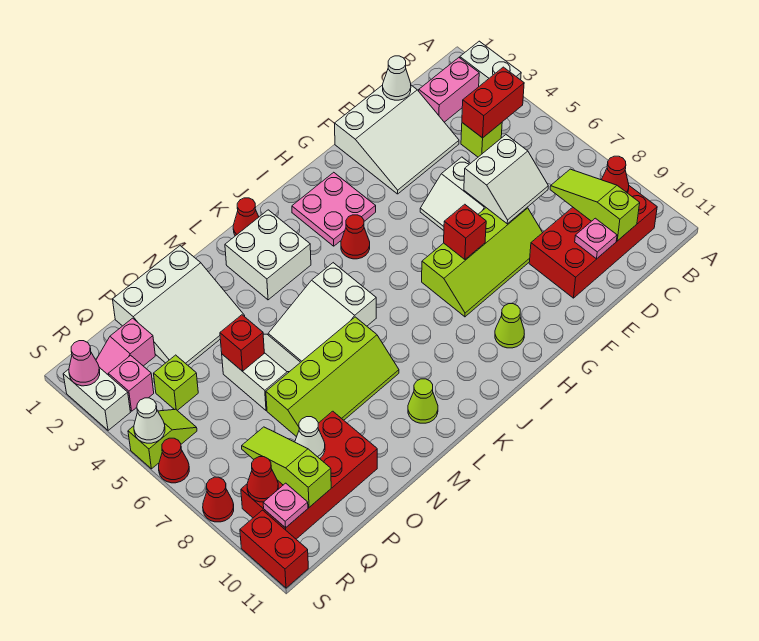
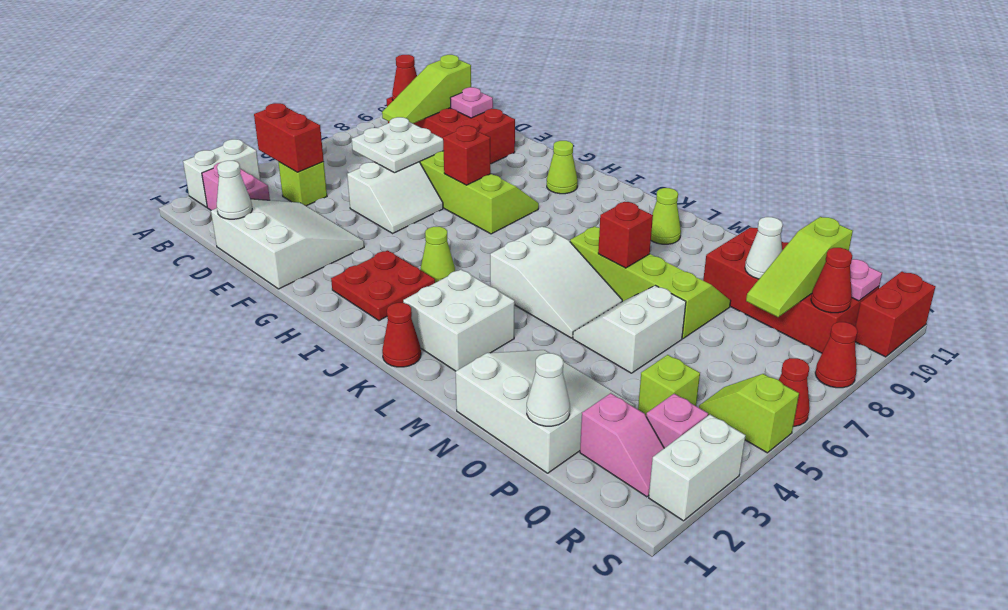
white 2x2 slope [464,135,548,224] -> white 2x2 plate [352,117,444,173]
pink 2x2 plate [292,172,376,246] -> red 2x2 plate [331,250,435,321]
red 1x1 cone [341,215,370,259] -> lime 1x1 cone [420,227,455,283]
red 1x1 brick [220,315,264,371] -> red 1x1 brick moved to [598,202,653,268]
pink 1x1 cone [69,341,100,386] -> none
white 1x1 cone [134,398,165,443] -> white 1x1 cone moved to [527,353,570,426]

